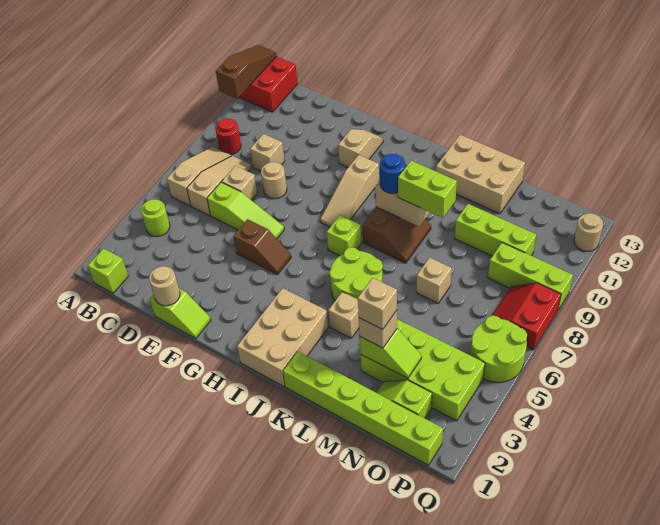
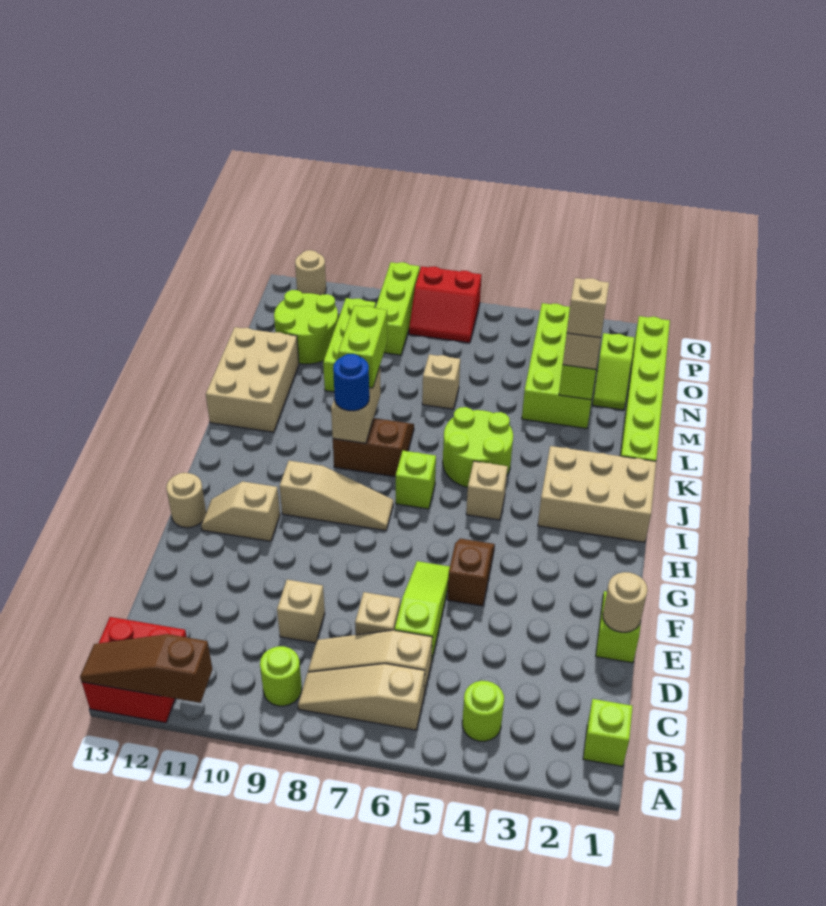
red 1x1 round brick [215,118,241,155] -> lime 1x1 round brick [260,646,302,706]
tan 1x1 round brick [261,162,287,199] -> tan 1x1 round brick moved to [166,473,206,528]
tan 1x1 brick [328,292,359,338] -> tan 1x1 brick moved to [466,461,508,520]
lime 2x2 round brick [470,316,527,382] -> lime 2x2 round brick moved to [274,290,338,364]

